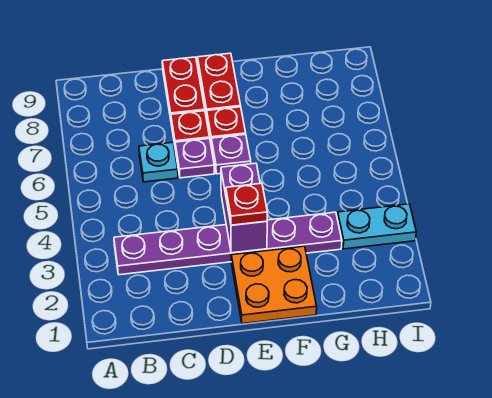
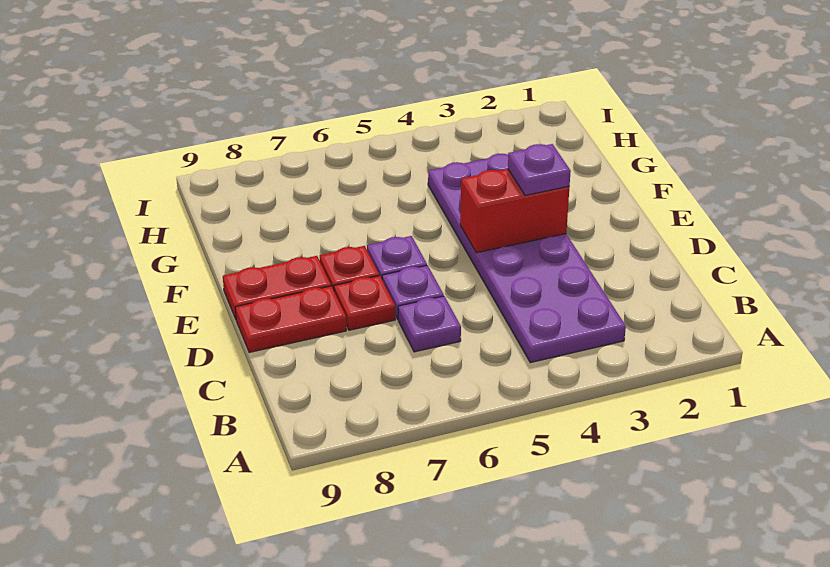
purple 1x6 plate [114,212,342,275] -> purple 2x6 plate [428,154,626,363]
cyan 1x1 plate [139,142,178,182] -> purple 1x1 plate [398,296,461,352]
orange 2x2 plate [231,246,317,324] -> none
purple 1x2 brick [221,163,267,253] -> red 1x2 brick [460,169,569,253]
red 1x1 plate [226,183,267,225] -> purple 1x1 plate [508,144,571,195]
cyan 1x2 plate [337,204,416,249] -> none

